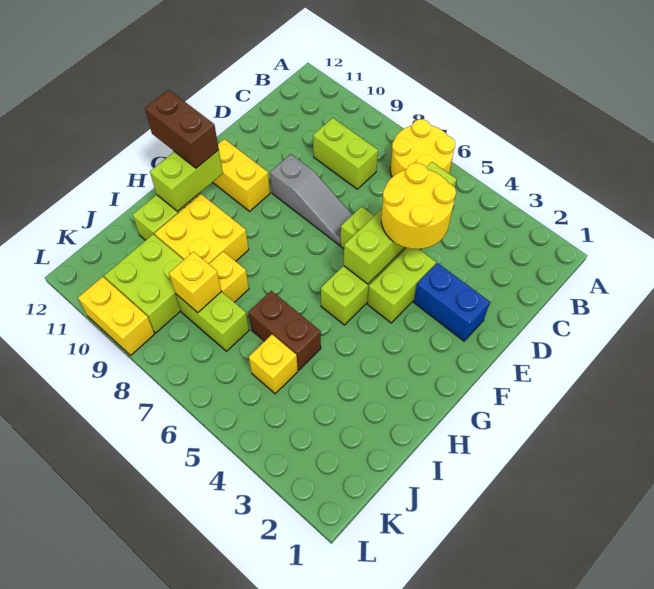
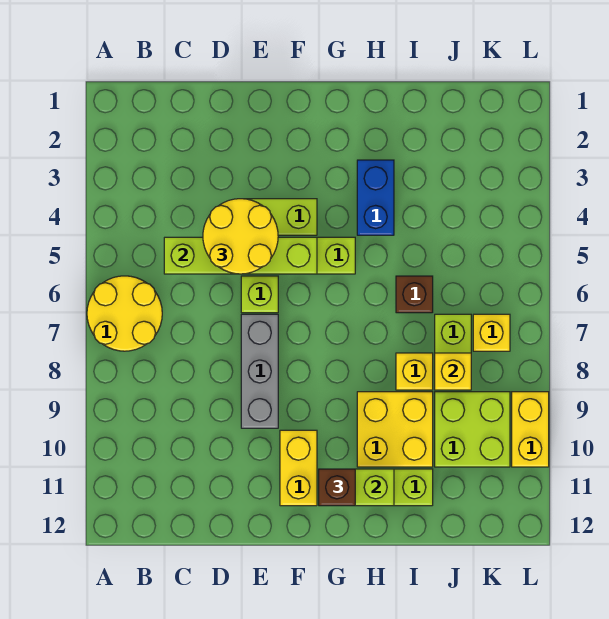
lime 1x2 brick [313,118,378,189] -> none
blue 1x2 brick [414,263,490,341] -> blue 1x2 brick moved to [357,160,394,235]
grey 1x3 slope [270,154,352,245] -> grey 1x3 brick [241,314,278,428]
brown 1x2 brick [145,90,219,168] -> brown 1x1 brick [319,469,355,506]
brown 1x2 brick [248,291,321,370] -> brown 1x1 brick [396,276,433,313]
yellow 1x1 brick [249,334,298,394] -> yellow 1x1 brick moved to [473,314,510,351]

